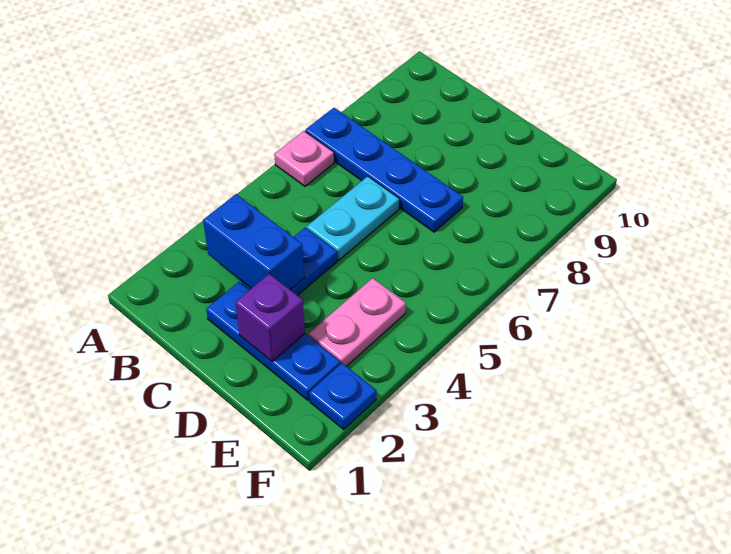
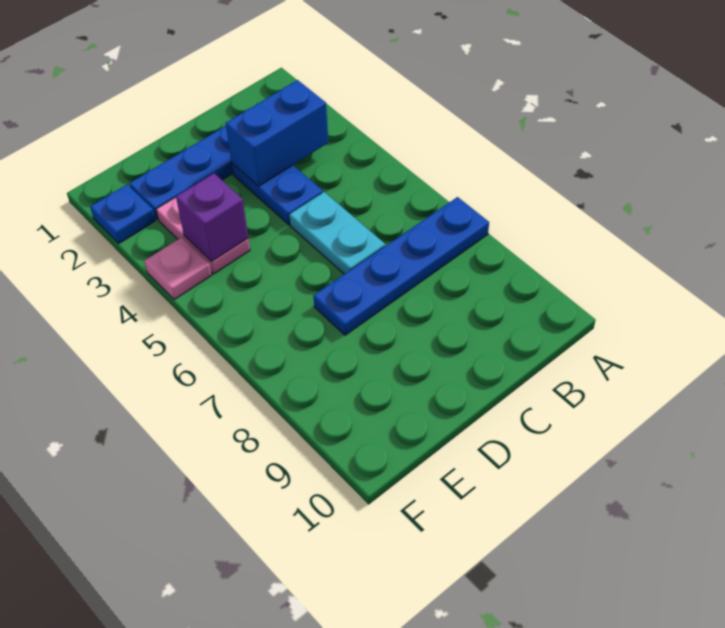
pink 1x1 plate [274,131,334,186] -> pink 1x1 plate moved to [144,237,212,300]
purple 1x1 brick [235,274,305,361] -> purple 1x1 brick moved to [176,173,248,262]

